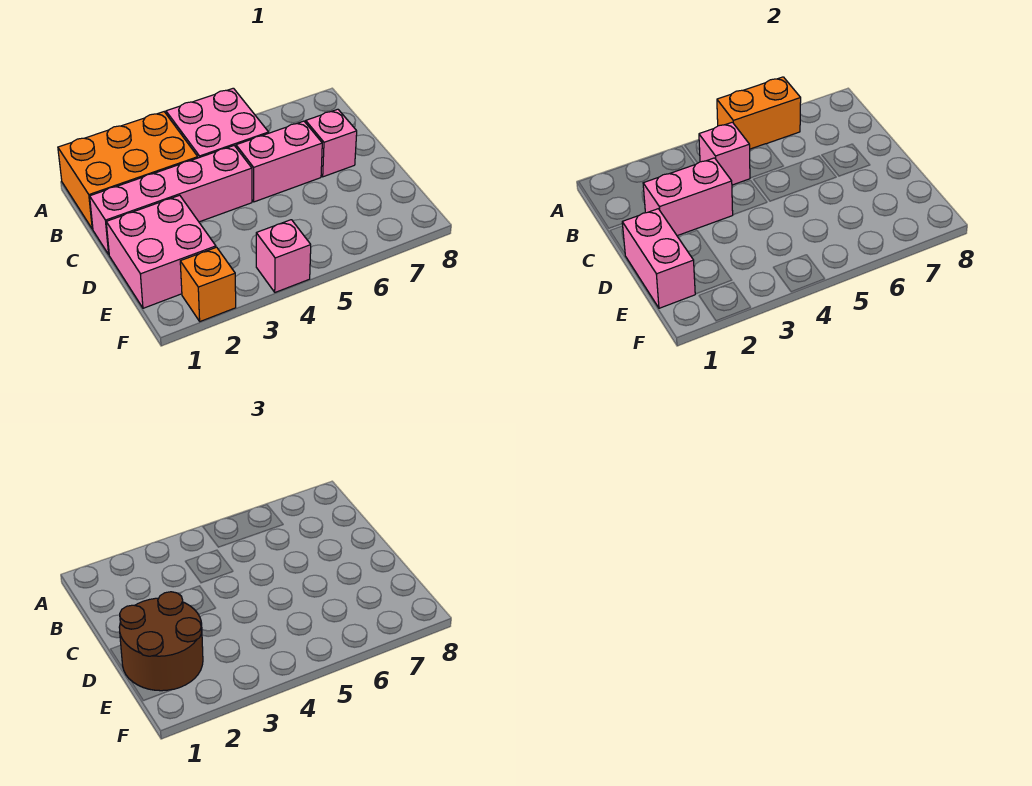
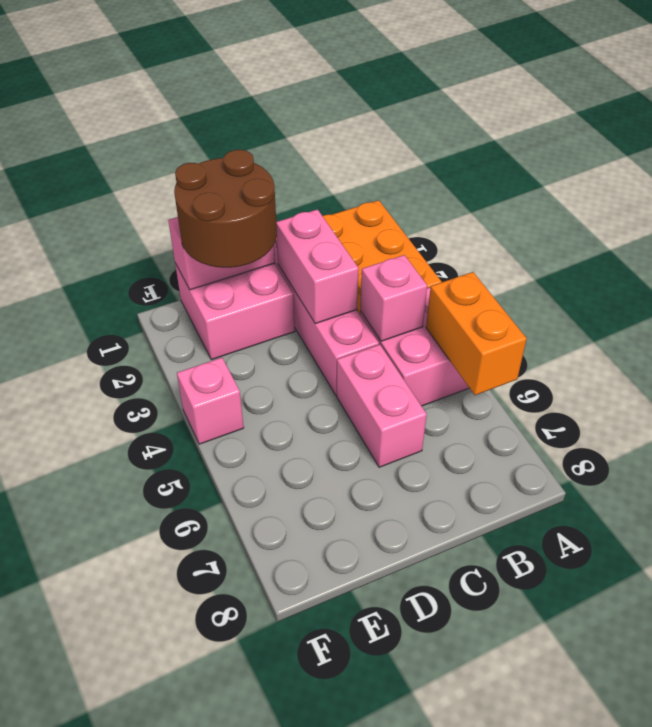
pink 1x1 brick [306,109,357,177] -> none
orange 1x1 brick [180,247,236,321] -> none

